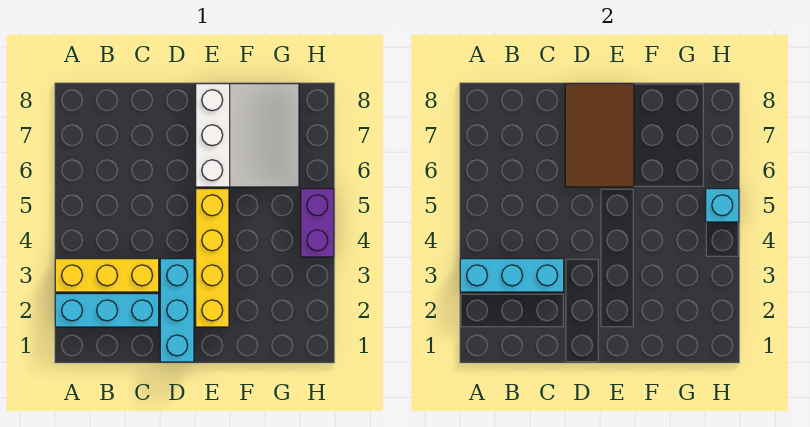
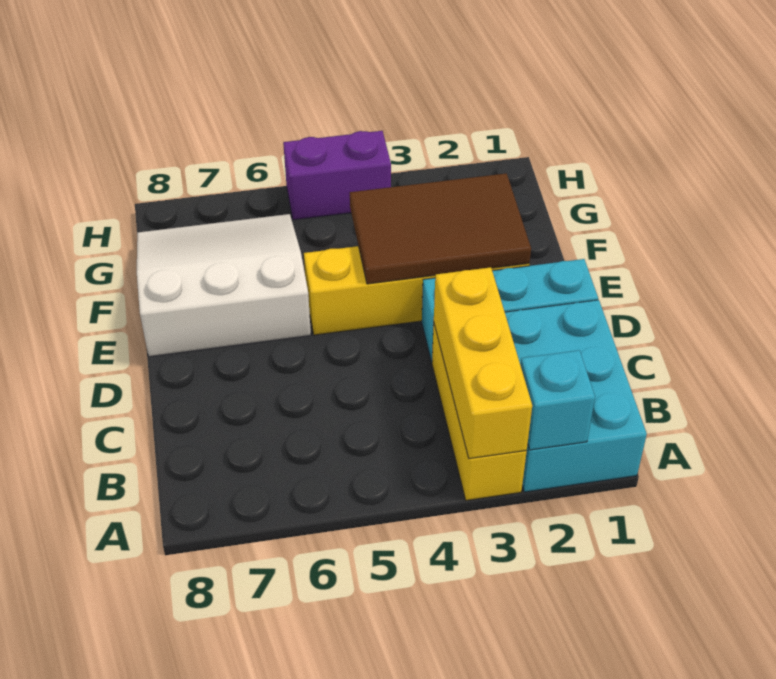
cyan 1x3 brick [55,294,159,327] -> cyan 2x3 brick [505,300,647,492]
cyan 1x3 brick [460,259,564,292] -> yellow 1x3 brick [434,267,532,459]
brown 2x3 tile [565,84,634,187] -> brown 2x3 tile moved to [350,173,531,284]
cyan 1x1 brick [706,189,739,222] -> cyan 1x1 brick moved to [521,350,595,450]

